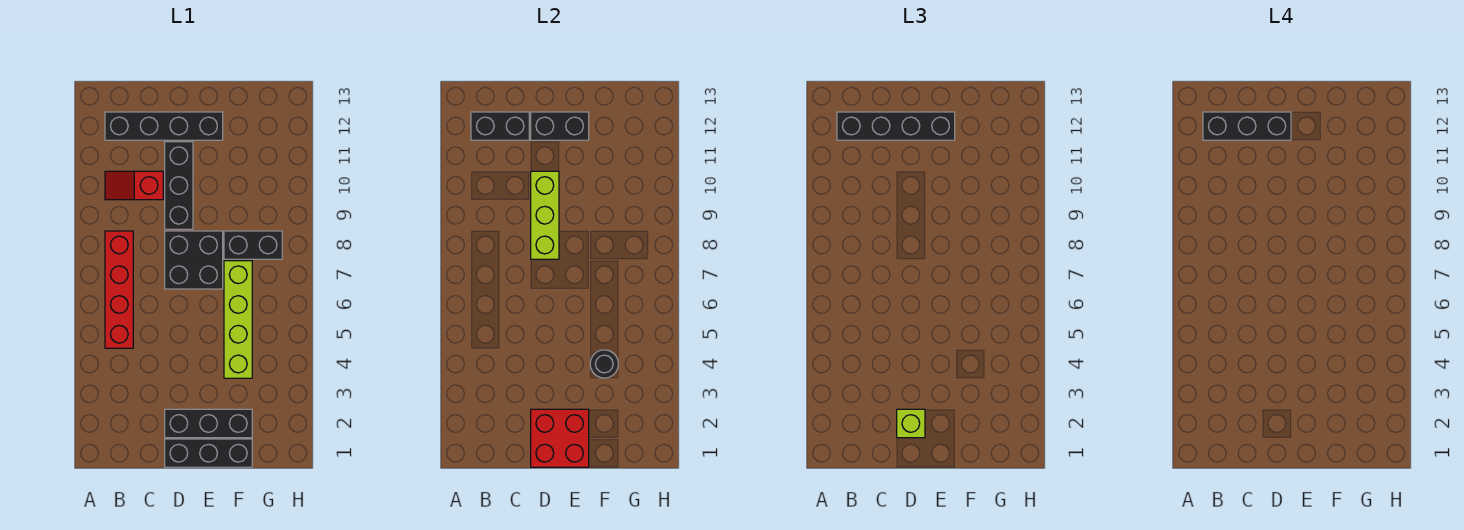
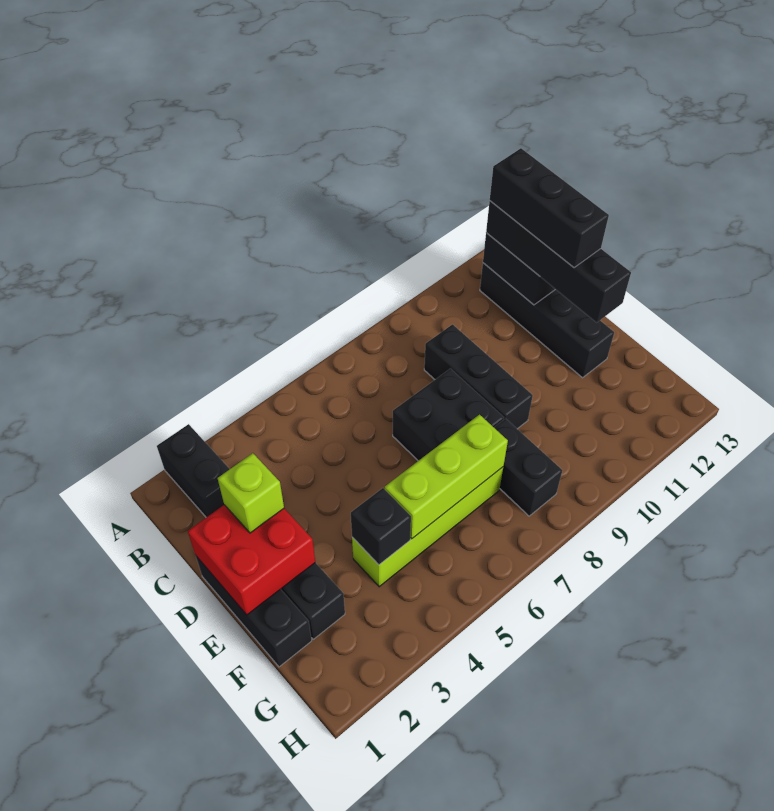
red 1x4 brick [105,231,133,348] -> none
red 1x2 slope [105,171,163,200] -> none
lime 1x3 brick [531,171,559,259] -> lime 1x3 brick moved to [385,415,508,539]
black 1x3 brick [165,142,193,229] -> black 1x3 brick turned to [424,325,533,429]
black 1x2 brick [531,112,589,140] -> black 1x2 brick moved to [157,424,229,517]
black 1x1 round brick [590,350,618,378] -> black 1x1 brick [351,488,411,565]

